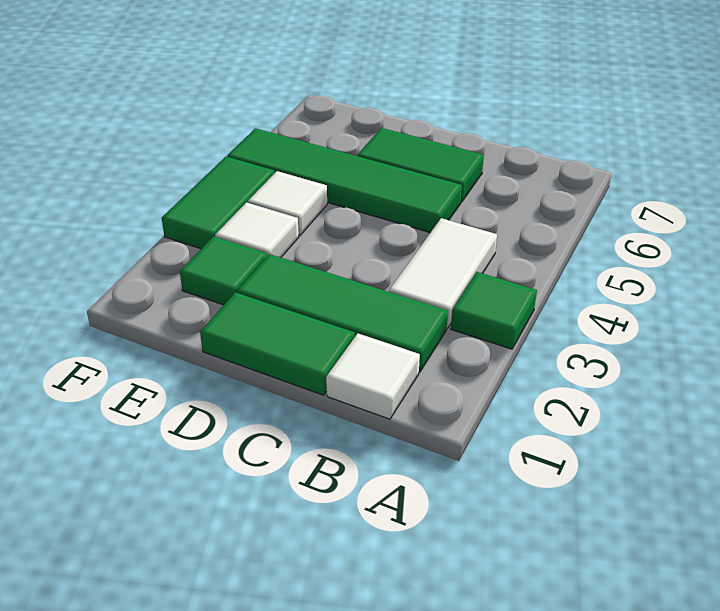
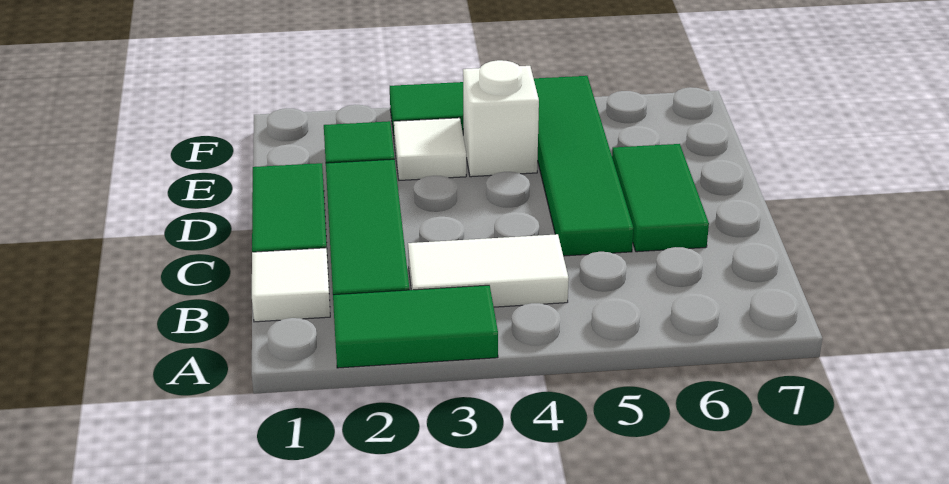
green 1x1 tile [451,272,537,349] -> green 1x2 tile [333,285,498,368]
white 1x1 tile [248,171,327,235] -> white 1x1 brick [463,60,539,177]

